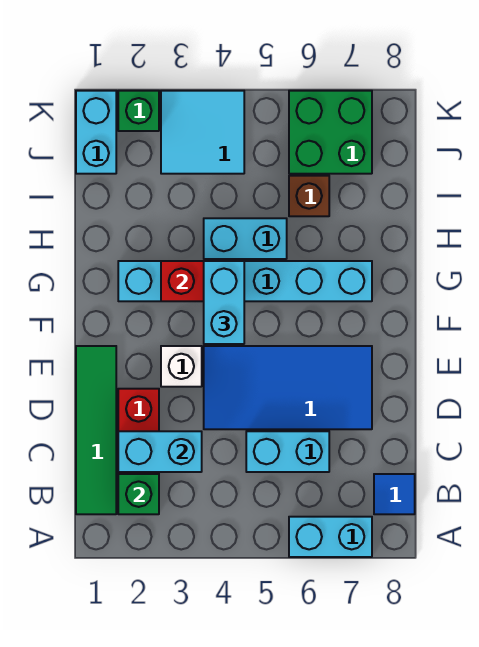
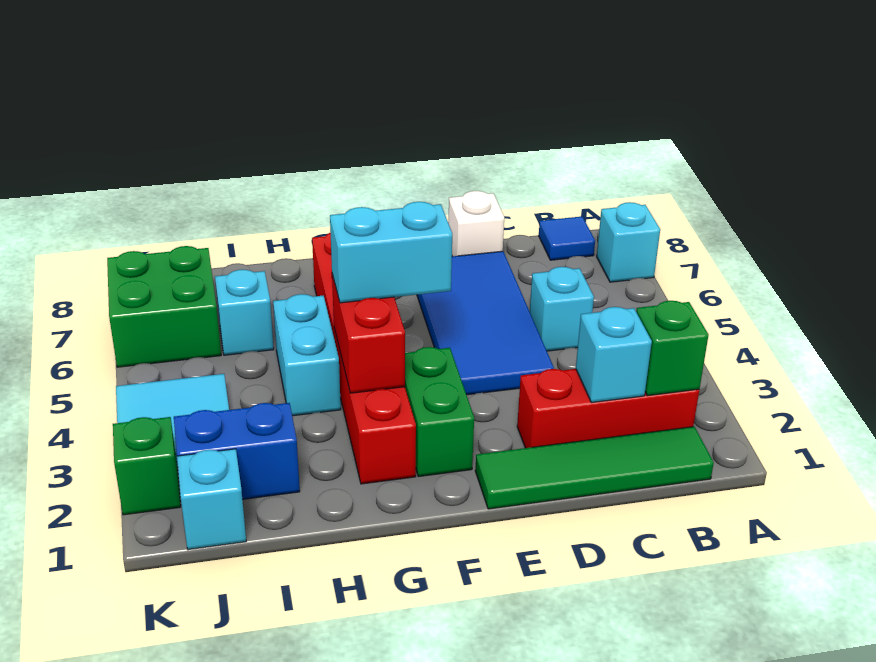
cyan 1x2 brick [289,517,372,557] -> cyan 1x1 brick [597,202,660,282]
cyan 1x2 brick [118,431,202,472] -> cyan 1x1 brick [576,307,652,402]
cyan 1x2 brick [246,431,329,472] -> cyan 1x1 brick [530,267,594,351]
white 1x1 brick [161,346,202,387] -> white 1x1 brick moved to [448,191,504,256]
none -> green 1x2 brick [405,347,474,477]
cyan 1x6 brick [118,261,372,301] -> red 1x6 brick [312,233,416,484]
none -> blue 1x2 brick [174,403,300,499]
brown 1x1 brick [289,176,329,216] -> cyan 1x1 brick [215,270,274,355]
cyan 1x2 brick [76,91,116,174] -> cyan 1x1 brick [177,449,246,550]

